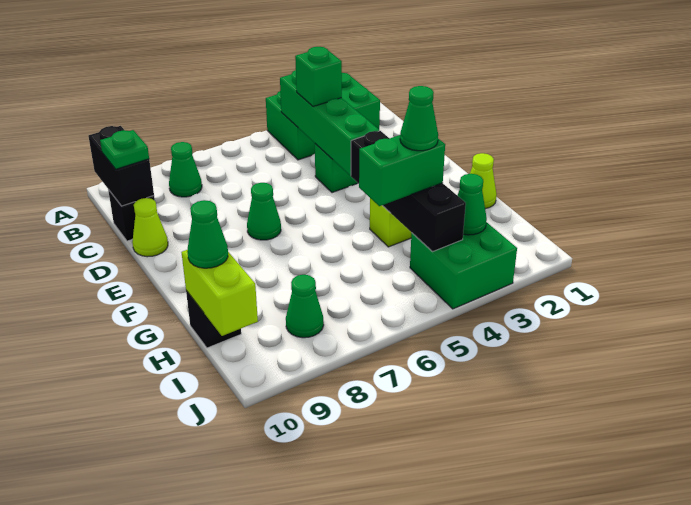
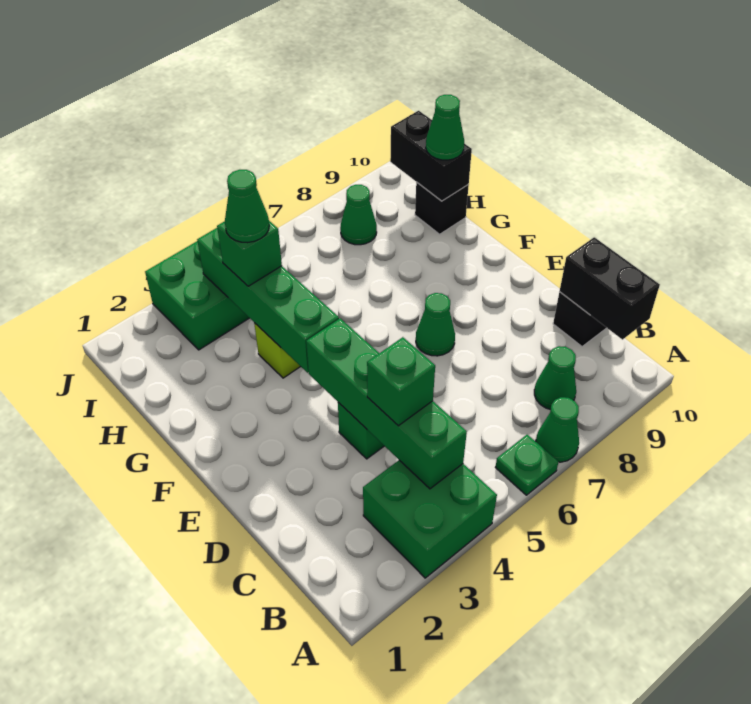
green 2x3 brick [266,73,380,160] -> green 2x2 brick [363,460,497,578]
green 1x1 plate [100,130,149,169] -> green 1x1 plate moved to [495,435,559,495]
lime 1x1 cone [132,198,168,257] -> none
black 1x4 brick [351,131,466,251] -> green 1x4 brick [197,228,339,373]
lime 1x1 cone [470,153,497,209] -> none
green 1x2 brick [359,135,445,206] -> green 1x1 brick [217,221,282,286]
lime 1x2 brick [182,250,258,336] -> black 1x2 brick [390,111,472,201]
green 1x1 cone [457,174,487,235] -> green 1x1 cone moved to [536,397,579,462]

